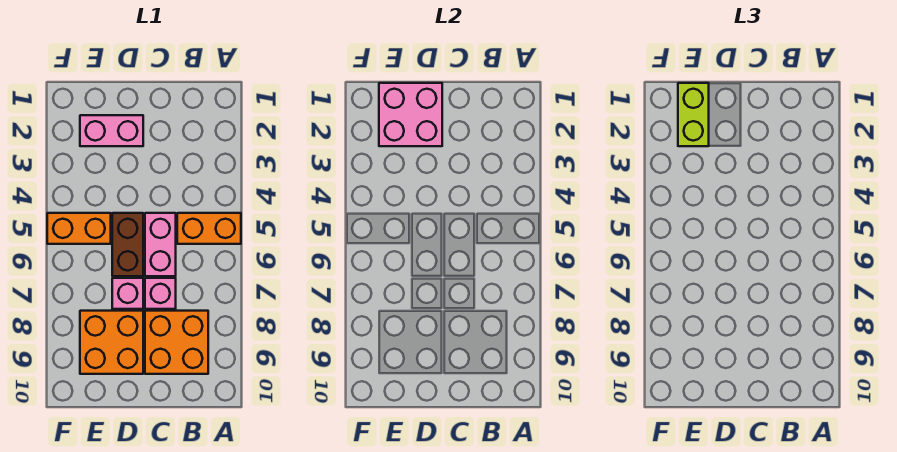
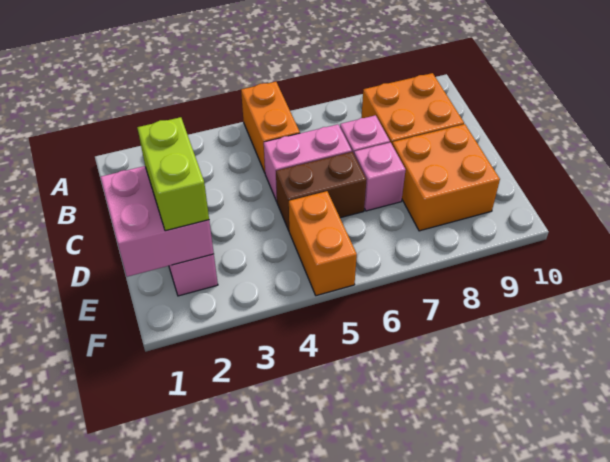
lime 1x2 brick [678,83,709,146] -> lime 1x2 brick turned to [137,117,209,231]

